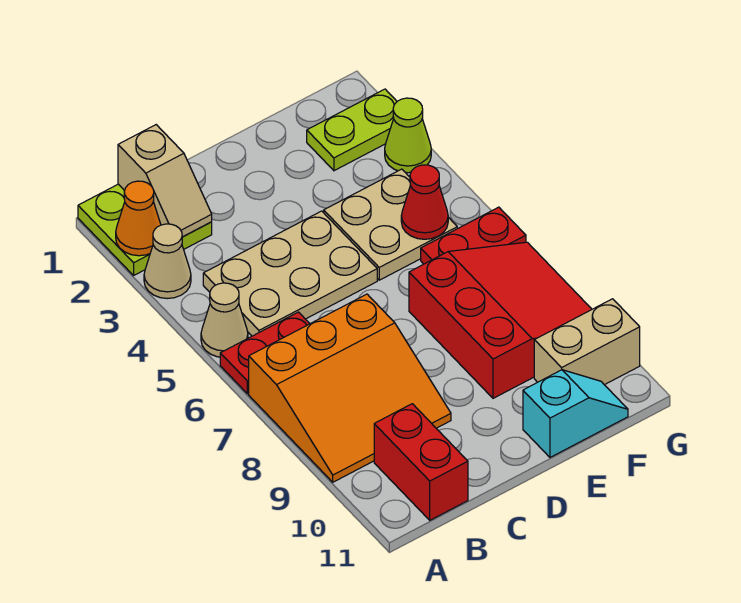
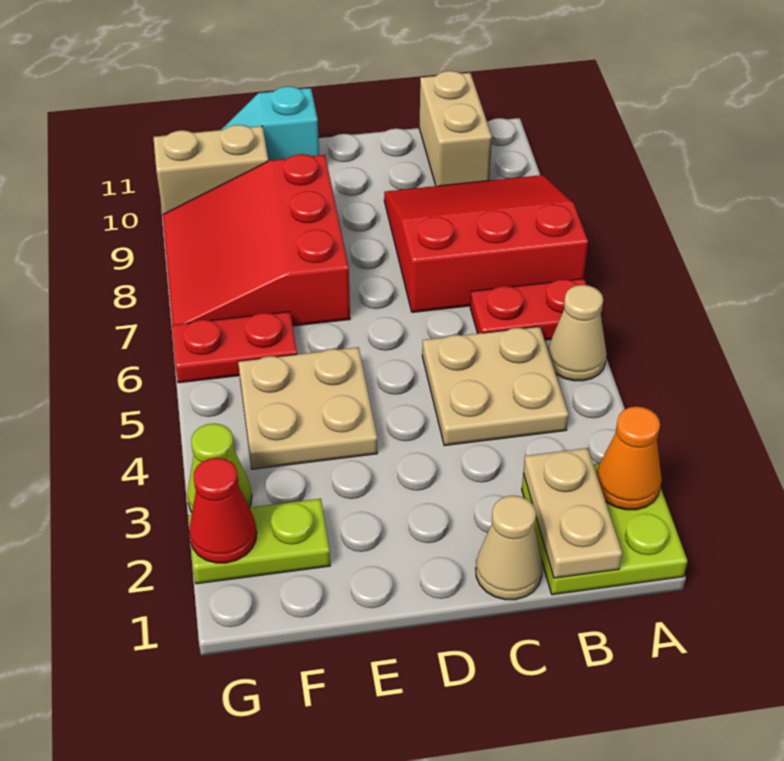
tan 1x1 cone [144,224,191,299] -> tan 1x1 cone moved to [476,495,542,600]
orange 3x3 slope [249,294,451,482] -> red 3x3 slope [384,175,588,312]
tan 1x2 slope [118,125,212,237] -> tan 1x2 plate [523,448,622,578]
tan 2x3 plate [203,211,377,336] -> tan 2x2 plate [422,326,569,446]
red 1x2 brick [374,404,468,520] -> tan 1x2 brick [419,71,492,186]
red 1x1 cone [401,165,448,239] -> red 1x1 cone moved to [189,458,257,563]

